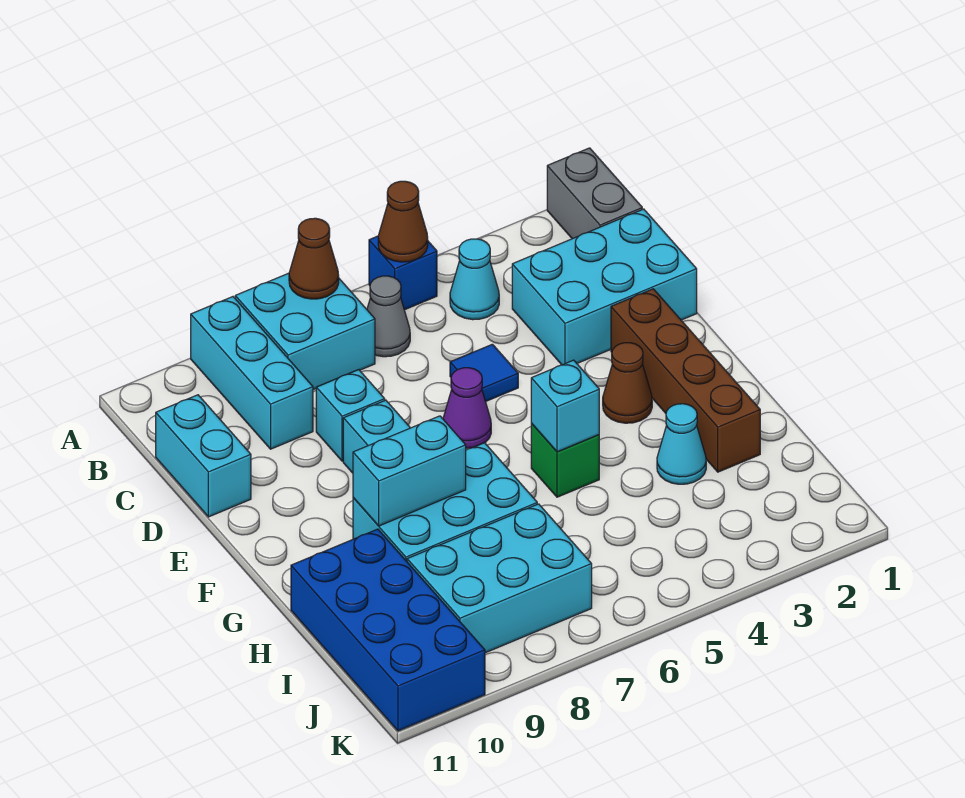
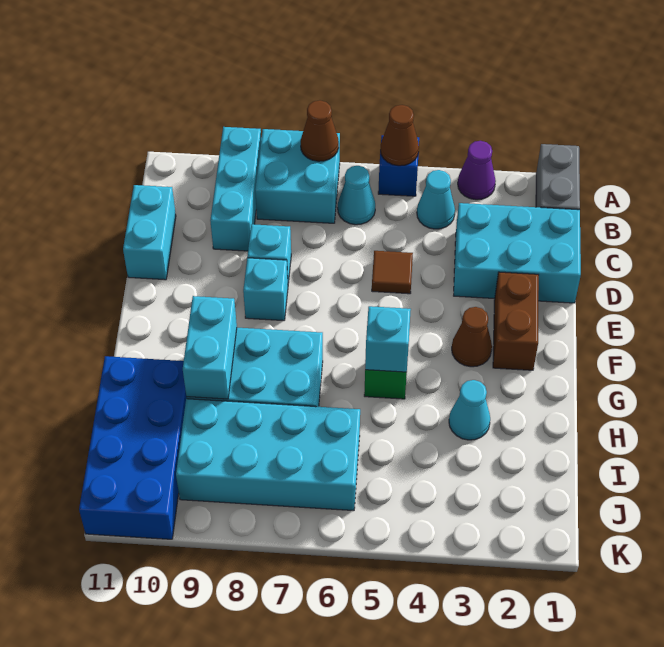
grey 1x1 cone [367,276,410,357] -> cyan 1x1 cone [338,166,375,225]
blue 1x1 tile [450,344,518,402] -> brown 1x1 tile [372,251,413,294]
brown 1x4 brick [611,289,760,472] -> brown 1x2 brick [493,272,539,370]
purple 1x1 cone [443,368,491,448] -> purple 1x1 cone moved to [458,141,496,200]
cyan 1x2 brick [353,416,466,526] -> cyan 1x2 brick turned to [183,296,237,399]
cyan 2x3 brick [407,504,592,653] -> cyan 2x4 brick [176,399,360,511]

